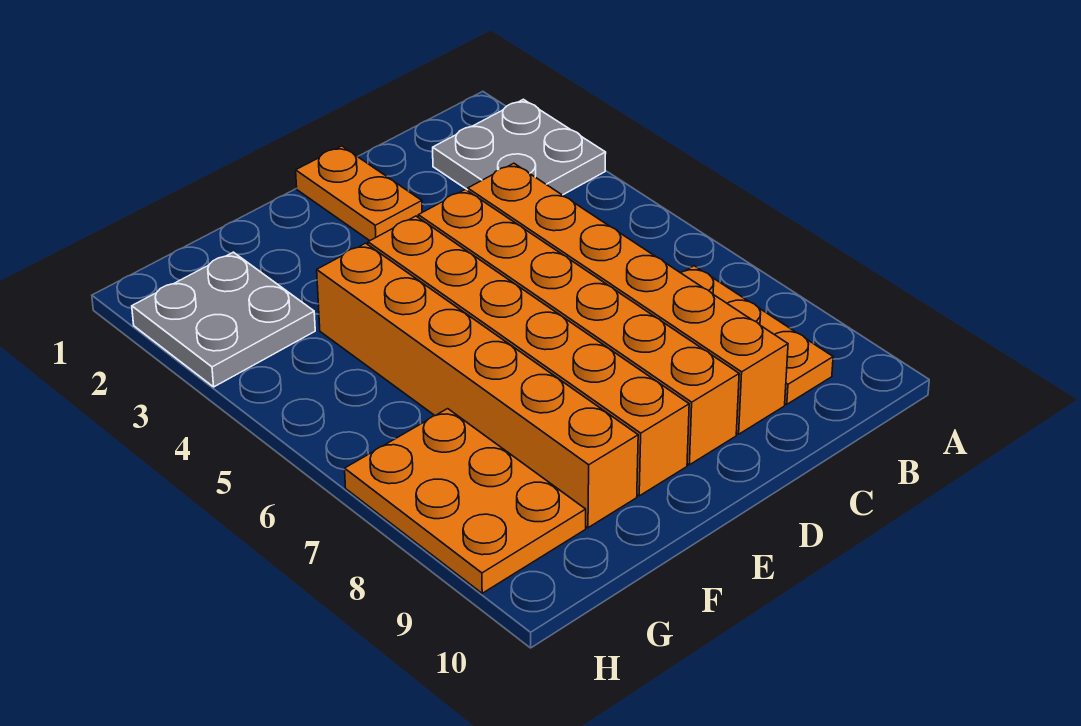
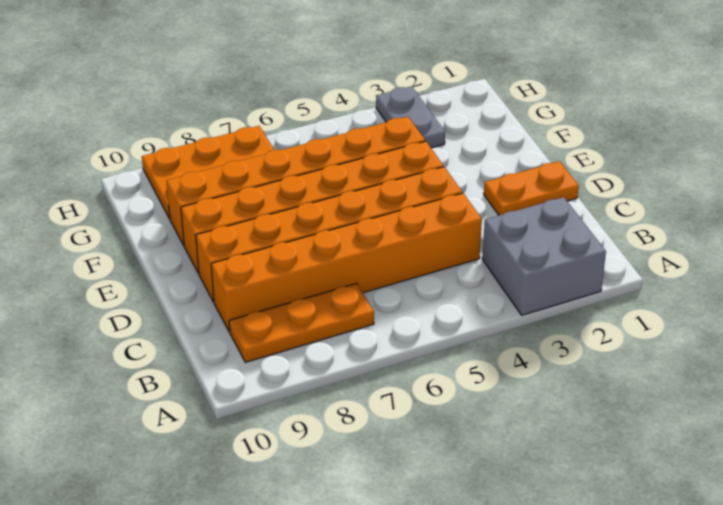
grey 2x2 plate [433,99,606,195] -> grey 2x2 brick [482,197,606,315]
grey 2x2 plate [132,252,315,387] -> grey 1x2 plate [376,86,445,148]

